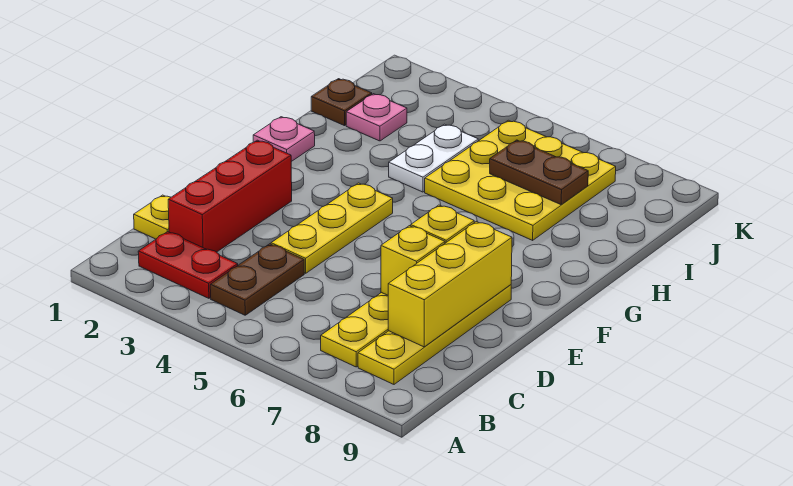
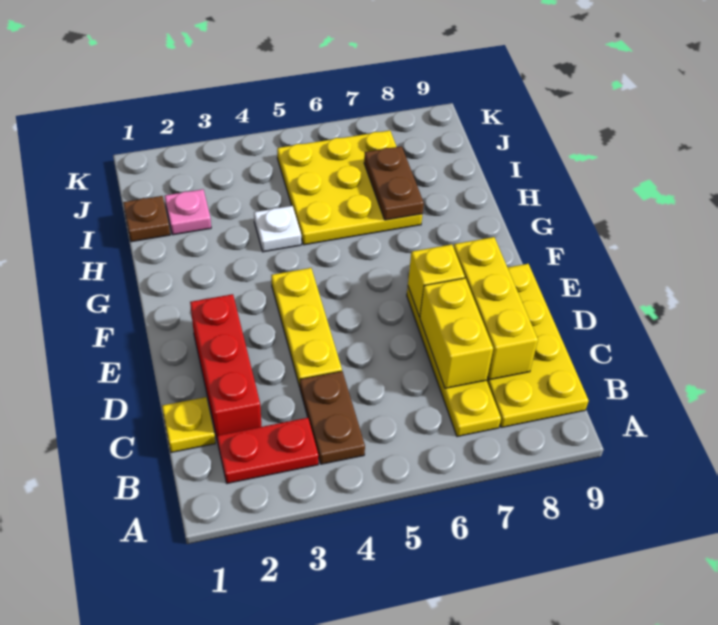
yellow 1x4 plate [358,285,511,384] -> yellow 2x4 plate [487,264,589,428]
yellow 1x1 brick [381,226,445,295] -> yellow 1x2 brick [420,278,493,388]
pink 1x1 plate [253,117,315,162] -> none
white 1x2 plate [389,124,478,192] -> white 1x1 plate [254,206,301,252]
brown 1x2 plate [490,140,588,205] -> brown 1x2 plate turned to [364,146,424,220]

